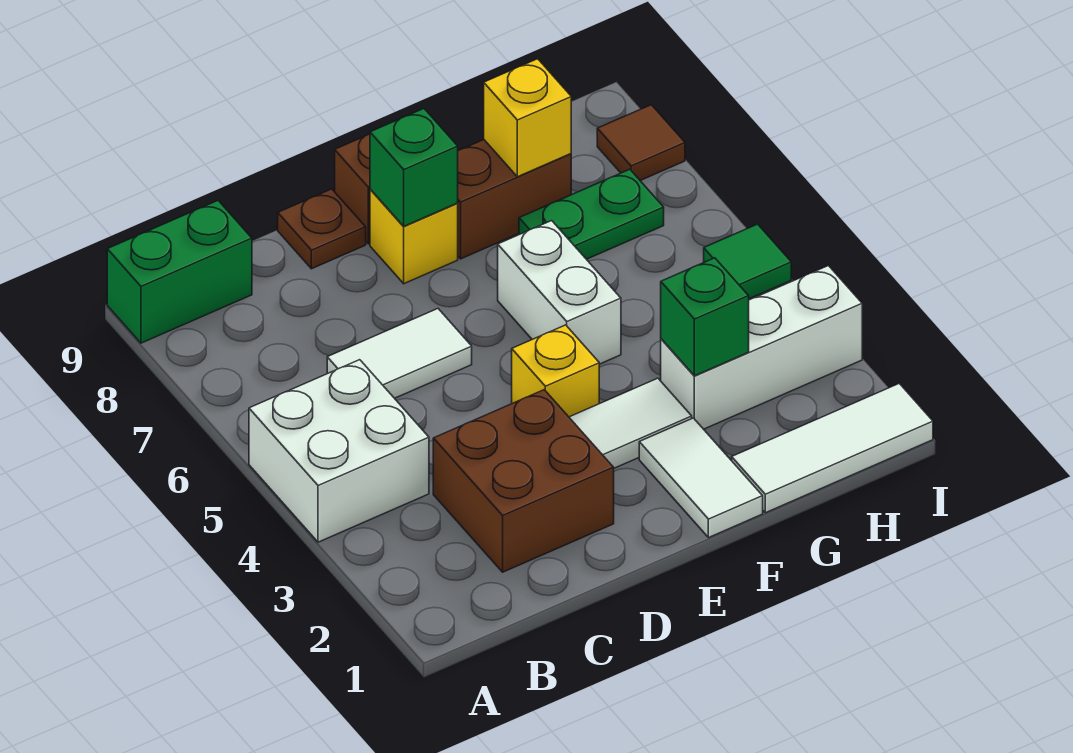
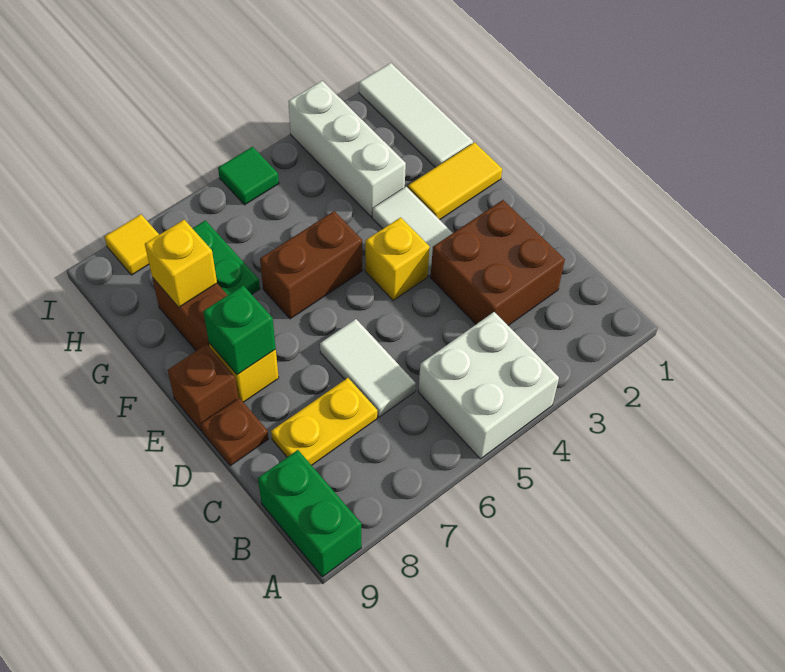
none -> yellow 1x2 plate [271,378,377,465]
white 1x2 tile [639,418,763,538] -> yellow 1x2 tile [408,142,502,220]
white 1x2 brick [498,221,621,364] -> brown 1x2 brick [260,211,362,319]
green 1x1 brick [661,258,749,376] -> none
brown 1x1 tile [597,105,685,181] -> yellow 1x1 tile [104,214,159,275]

